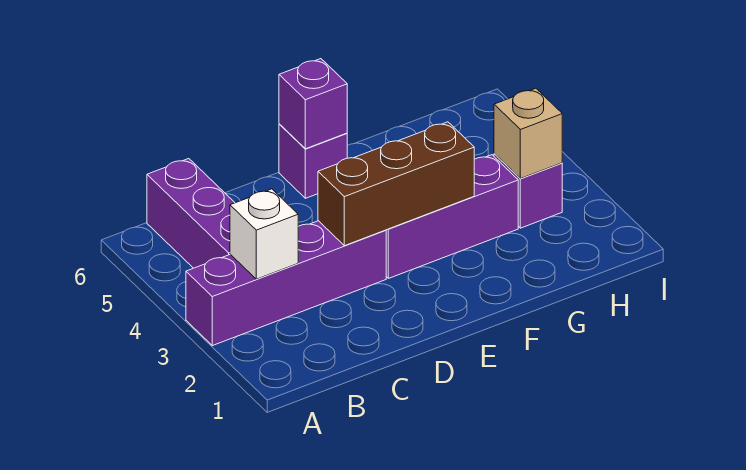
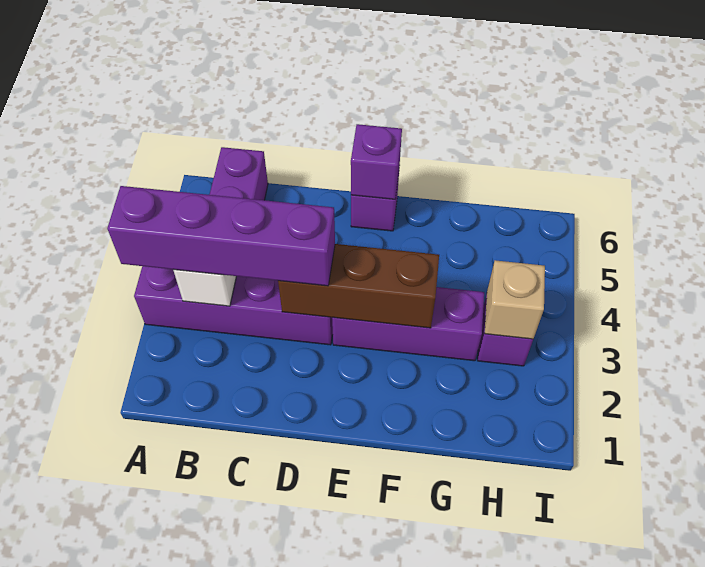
none -> purple 1x4 brick [107,186,335,286]

